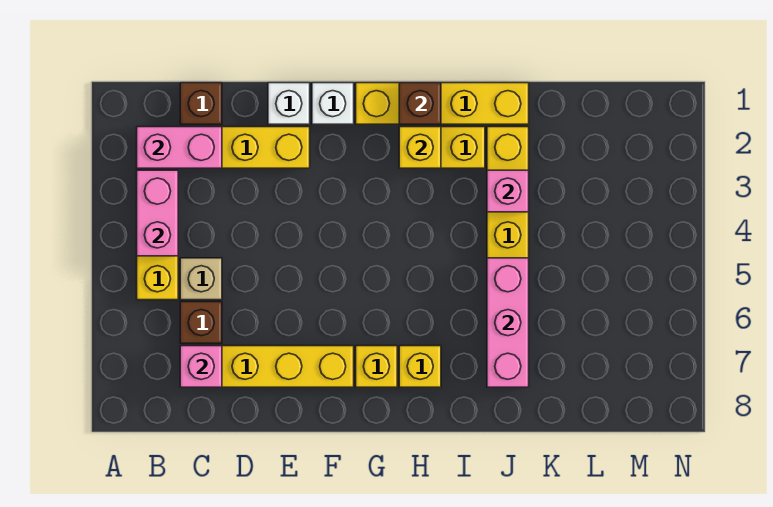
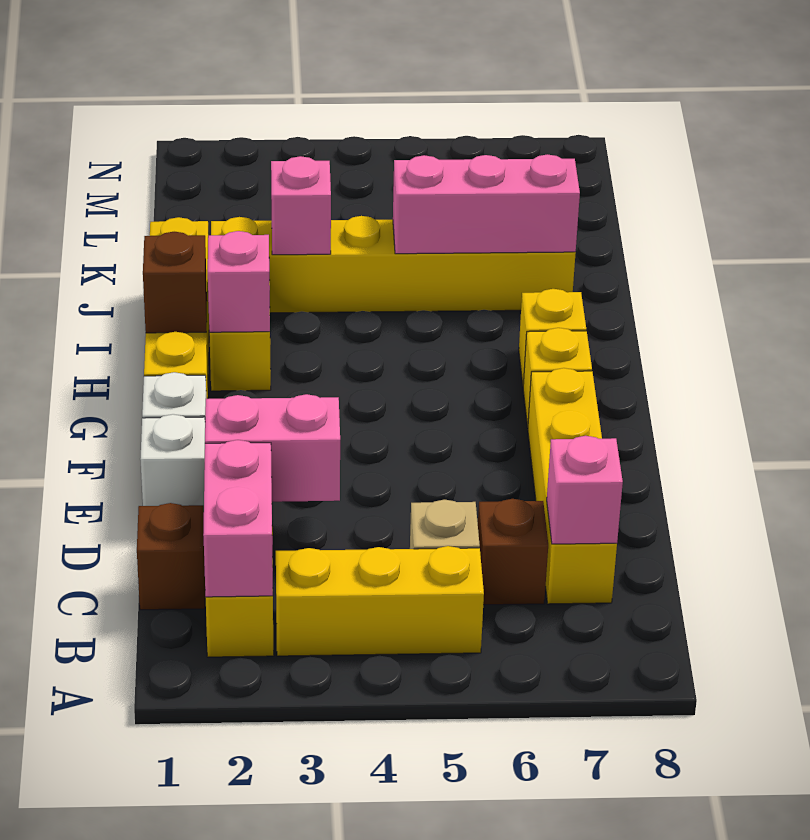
pink 1x2 brick [137,170,178,256] -> pink 1x2 brick moved to [205,394,340,502]
yellow 1x1 brick [399,127,441,168] -> pink 1x1 brick [208,231,270,332]

